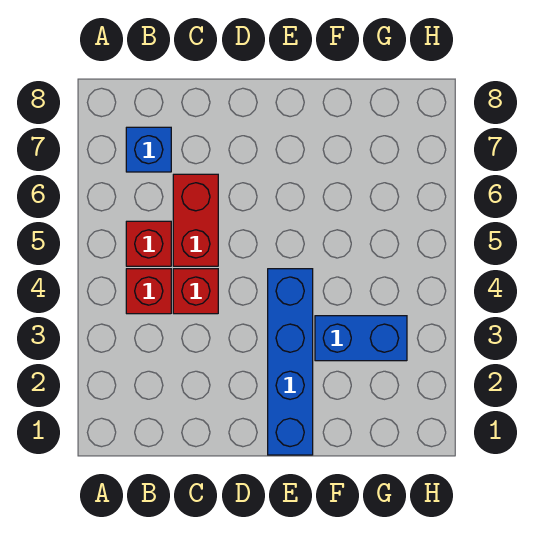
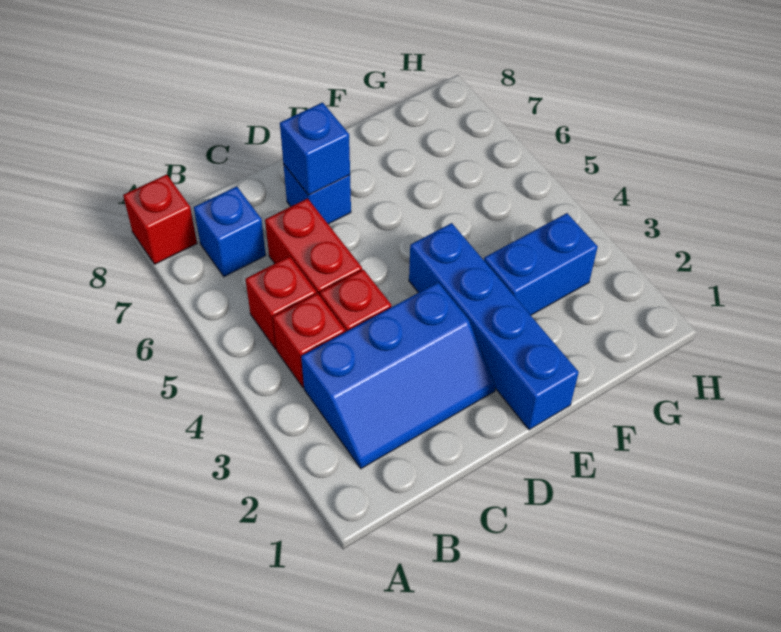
none -> red 1x1 brick [123,174,197,264]
none -> blue 2x3 slope [301,283,496,468]
none -> blue 1x1 brick [283,164,351,224]
none -> blue 1x1 brick [280,103,350,195]

